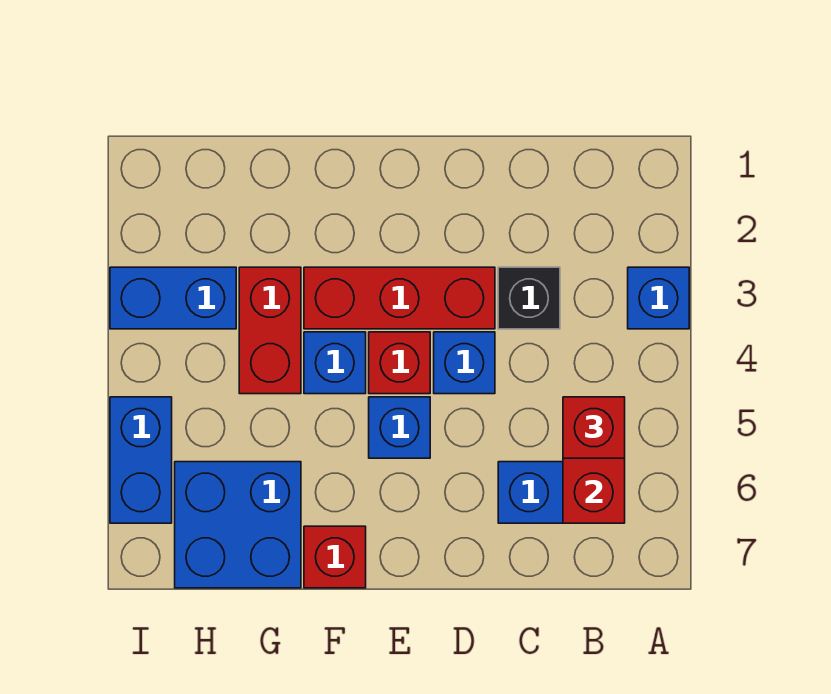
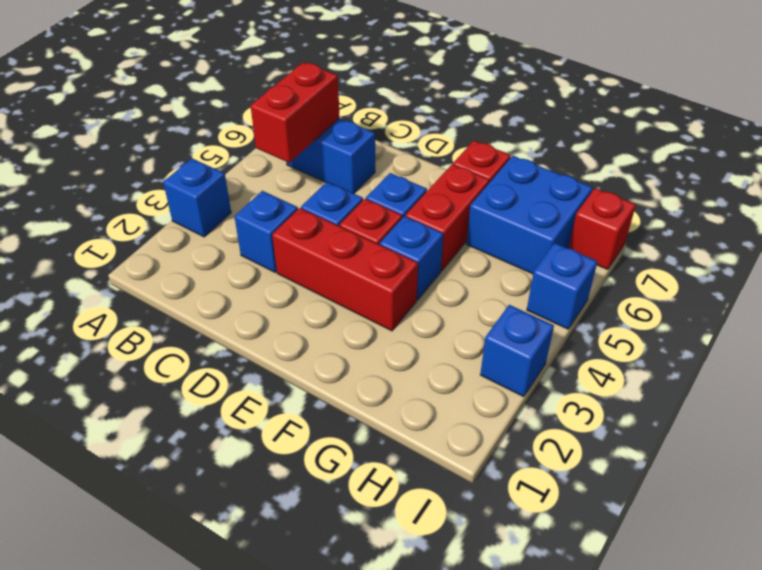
red 1x1 brick [563,397,625,458] -> red 1x1 brick moved to [569,188,636,270]
black 1x1 brick [498,267,560,329] -> blue 1x1 brick [234,191,298,272]
red 1x2 brick [239,267,301,394] -> red 1x2 brick moved to [406,164,489,271]
blue 1x2 brick [110,267,236,329] -> blue 1x1 brick [480,305,554,397]
blue 1x2 brick [110,397,172,523] -> blue 1x1 brick [527,243,597,329]

